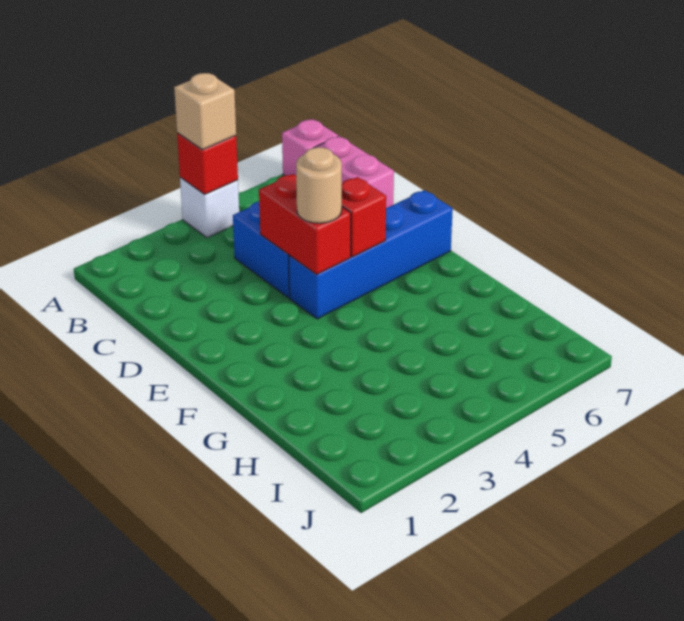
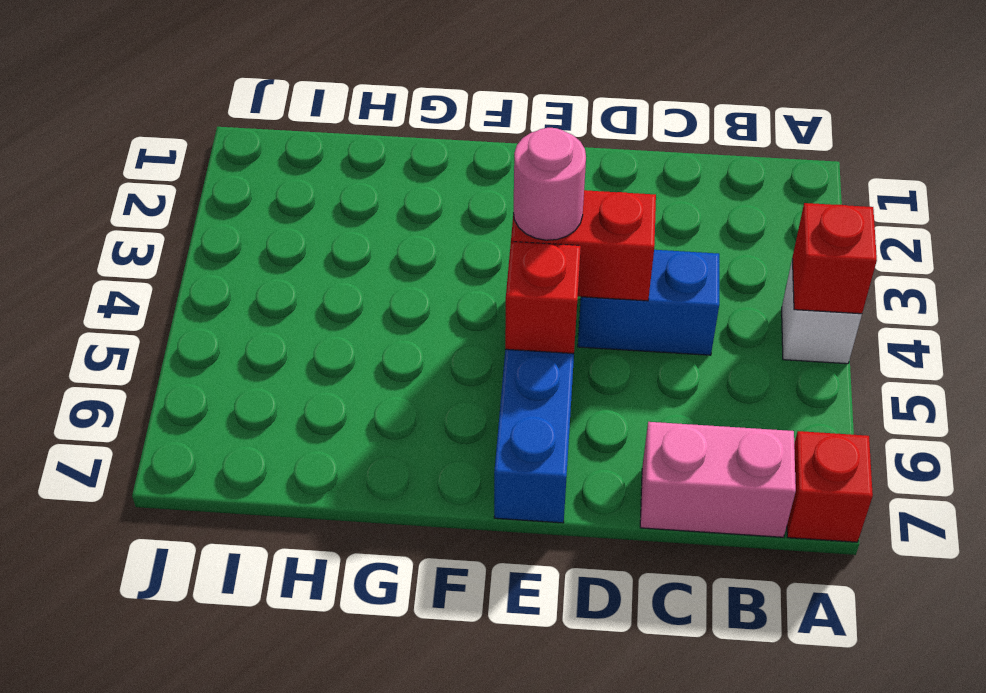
tan 1x1 brick [174,73,236,150] -> none
pink 1x1 brick [282,119,338,176] -> red 1x1 brick [787,431,873,542]
tan 1x1 round brick [296,147,342,223] -> pink 1x1 round brick [514,128,586,240]

